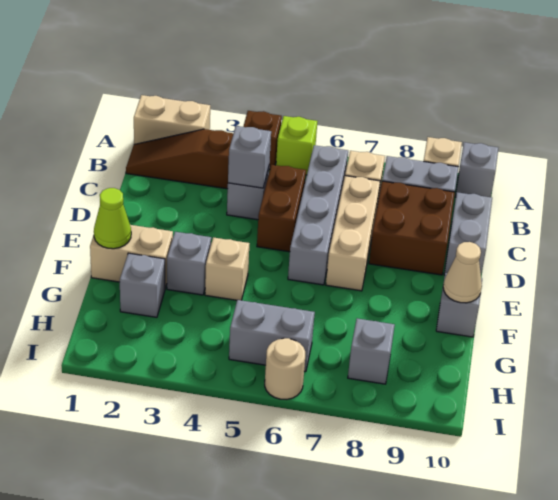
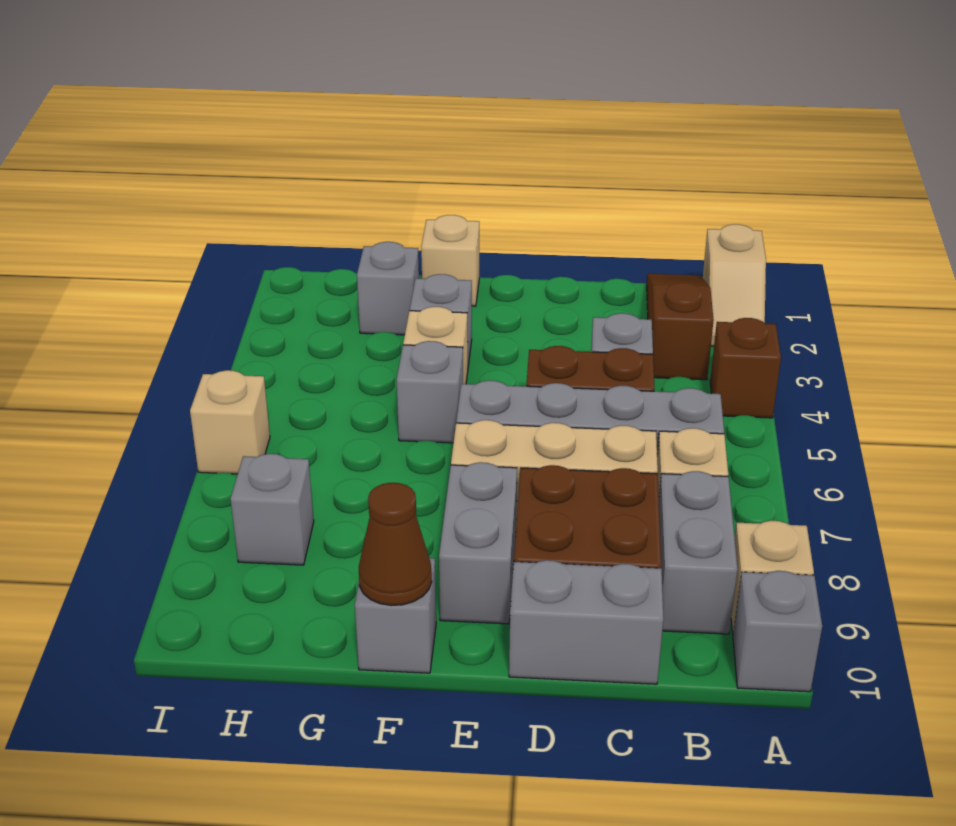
tan 1x2 brick [134,95,210,144] -> tan 1x2 slope [703,224,766,346]
lime 1x1 brick [276,116,317,175] -> none
grey 1x1 brick [228,126,271,188] -> grey 1x1 brick moved to [397,341,463,443]
tan 1x2 brick [90,225,173,288] -> tan 1x1 brick [421,215,479,306]
lime 1x1 cone [94,188,131,249] -> none
tan 1x1 cone [443,242,482,303] -> brown 1x1 cone [359,483,432,605]
grey 1x2 brick [229,300,315,372] -> grey 1x2 brick moved to [439,462,517,624]
tan 1x1 round brick [265,338,305,399] -> tan 1x1 brick [190,370,270,474]

